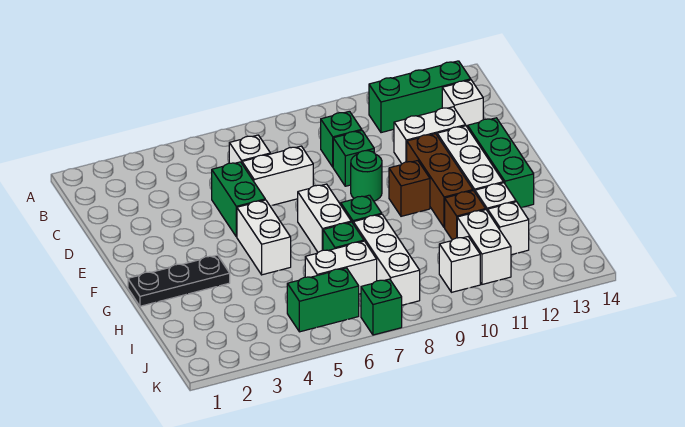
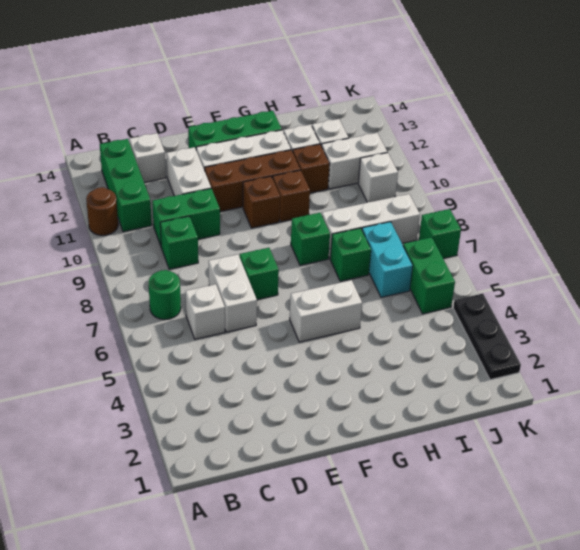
none -> brown 1x1 round brick [86,187,118,236]
green 1x2 brick [212,162,265,237] -> green 1x2 brick moved to [152,188,220,246]
green 1x1 brick [333,131,374,186] -> green 1x1 brick moved to [240,248,279,300]
green 1x1 round brick [351,151,382,201] -> green 1x1 round brick moved to [148,270,181,320]
white 1x2 brick [298,184,351,252] -> none
black 1x3 plate [128,255,230,306] -> black 1x3 plate moved to [453,294,521,380]
none -> brown 1x1 brick [273,170,310,222]
white 1x2 brick [305,241,377,294] -> cyan 1x2 brick [362,222,413,297]

